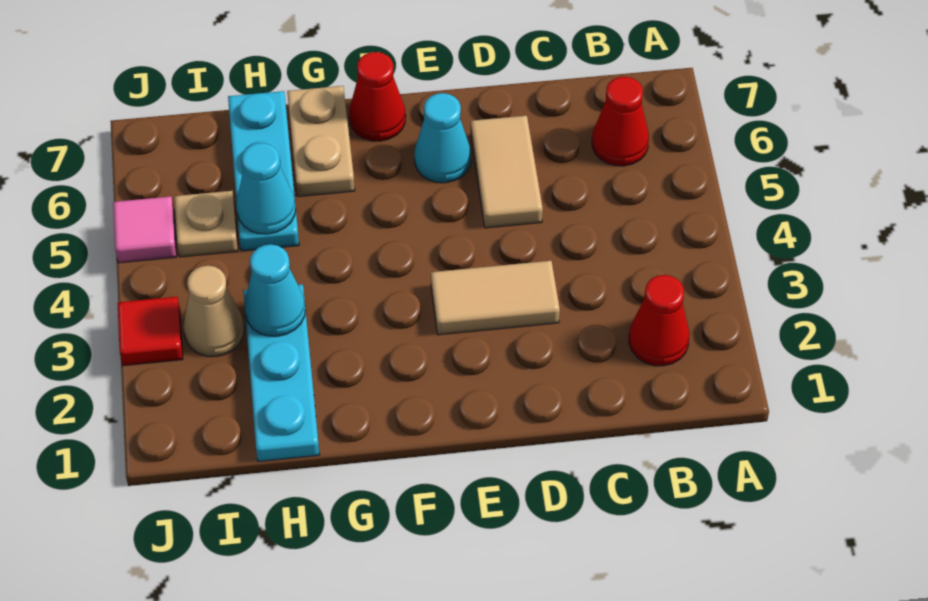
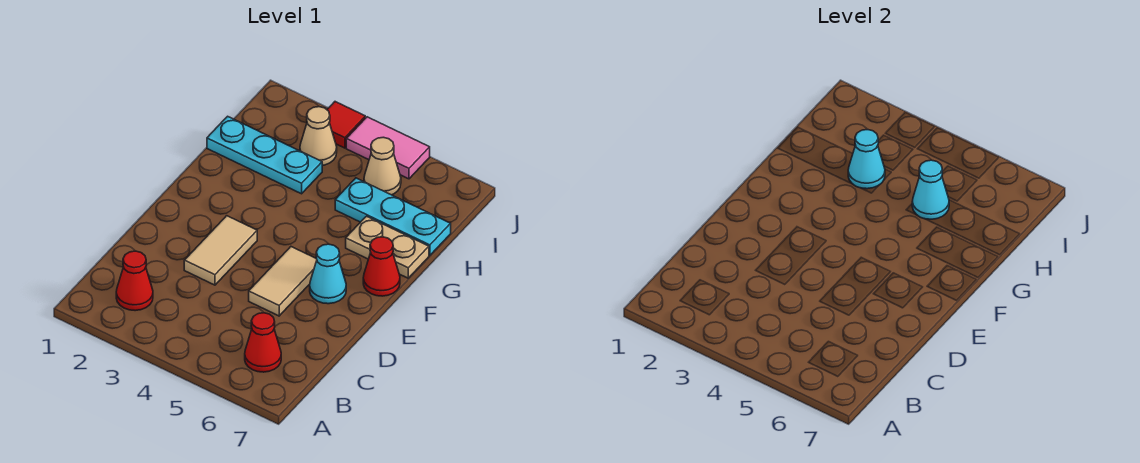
tan 1x2 tile [471,116,543,228] -> tan 1x2 tile turned to [249,247,317,316]
tan 1x1 plate [174,191,238,257] -> tan 1x1 cone [364,137,401,195]
pink 1x1 tile [113,196,177,263] -> pink 1x2 tile [346,117,430,179]

